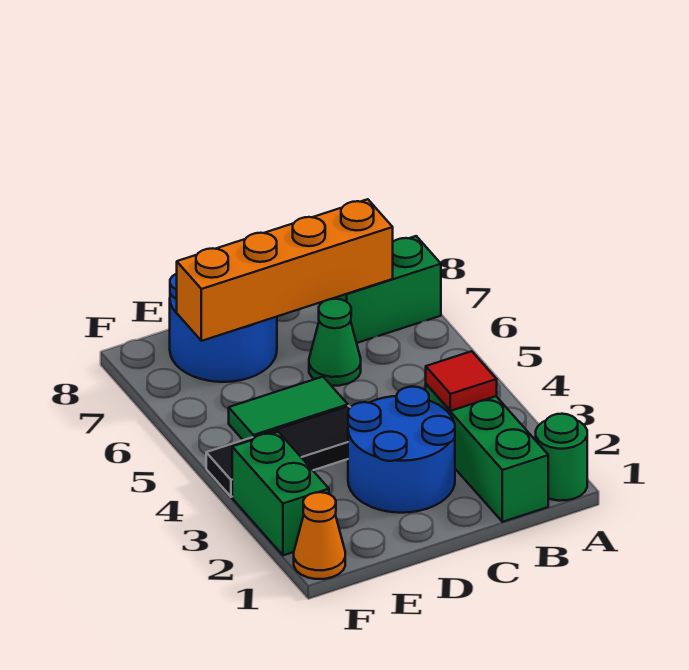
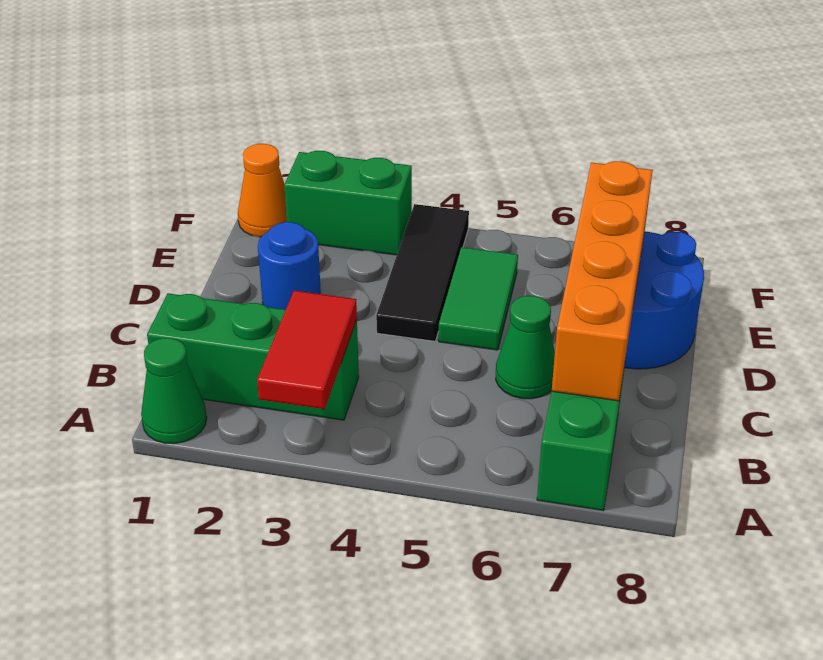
green 1x1 round brick [536,414,587,501] -> green 1x1 cone [141,338,207,444]
red 1x1 tile [426,351,497,411] -> red 1x2 tile [257,291,357,409]
blue 2x2 round brick [348,387,455,513] -> blue 1x1 round brick [258,222,321,310]

